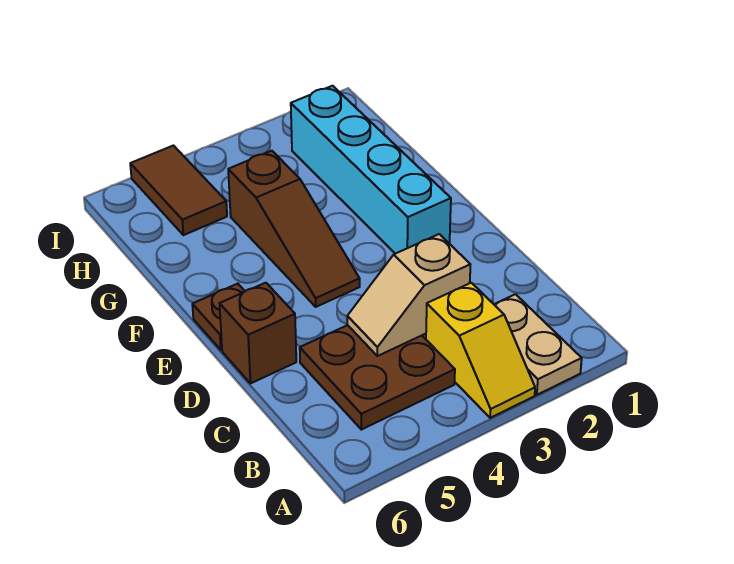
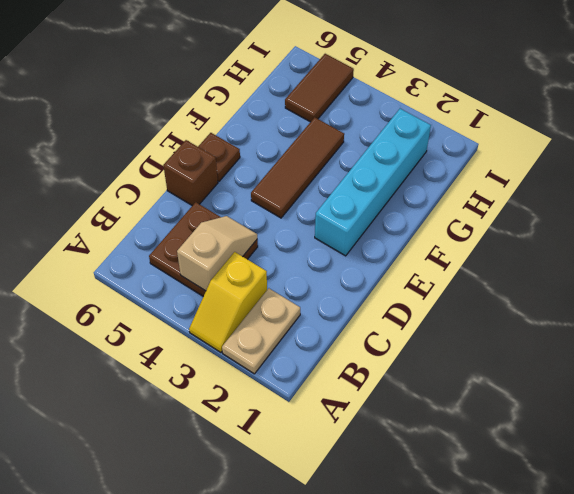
tan 1x2 slope [347,234,470,356] -> tan 1x2 slope turned to [177,216,257,291]
brown 1x3 slope [228,151,360,307] -> brown 1x3 tile [251,118,344,218]

